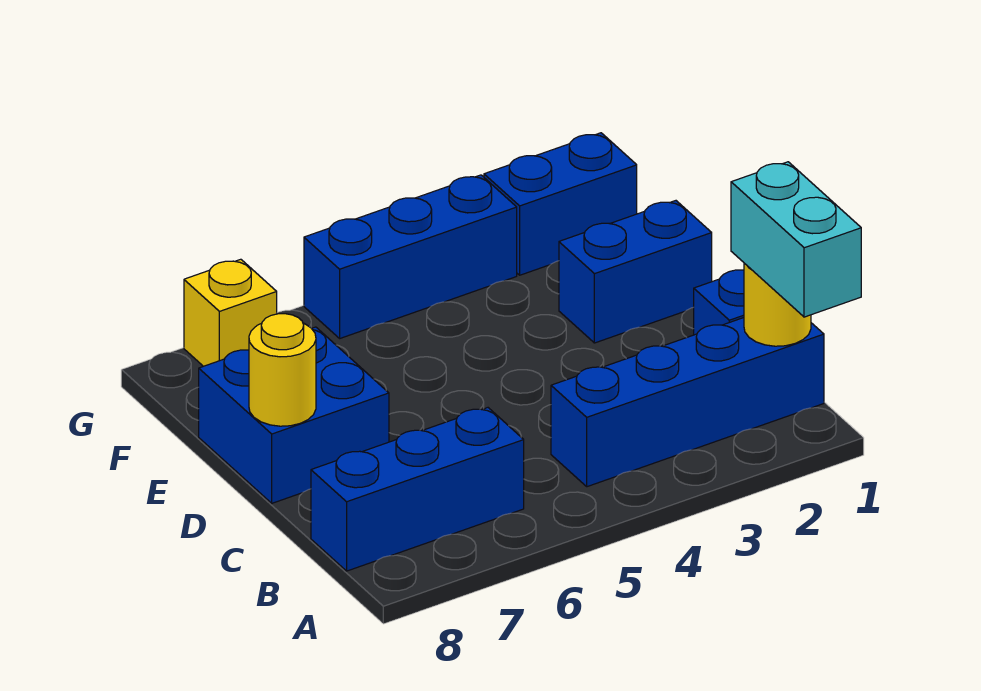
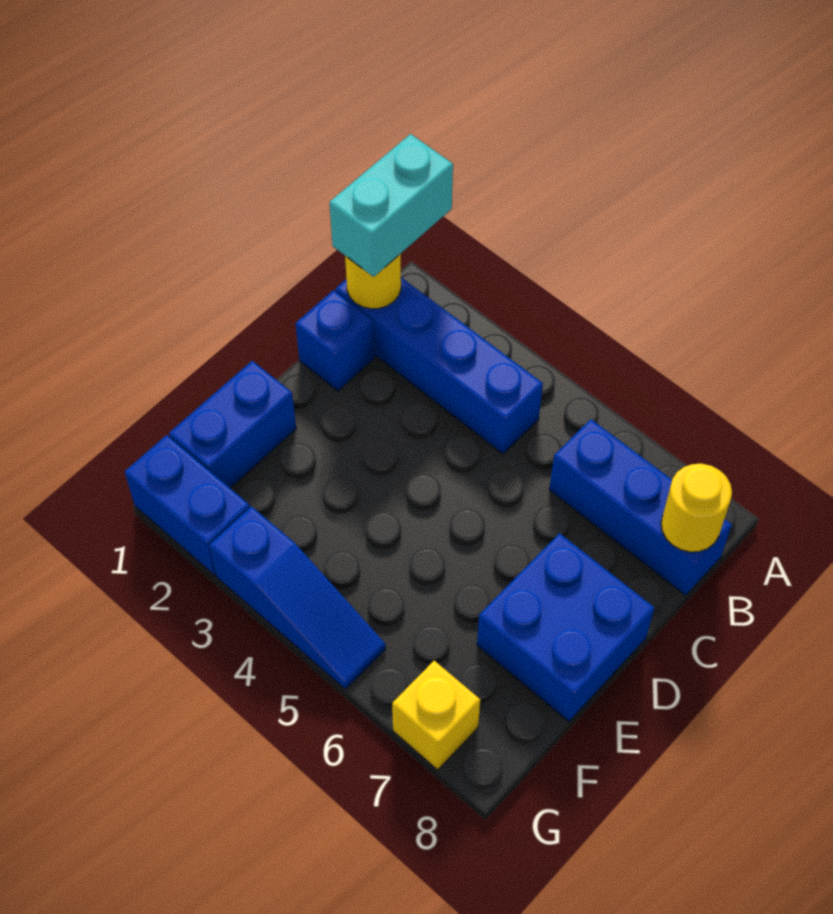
yellow 1x1 round brick [249,314,316,426] -> yellow 1x1 round brick moved to [661,464,732,552]
blue 1x2 brick [559,201,712,343] -> blue 1x2 brick turned to [169,361,296,488]
blue 1x3 brick [304,175,517,338] -> blue 1x3 slope [209,507,386,689]

